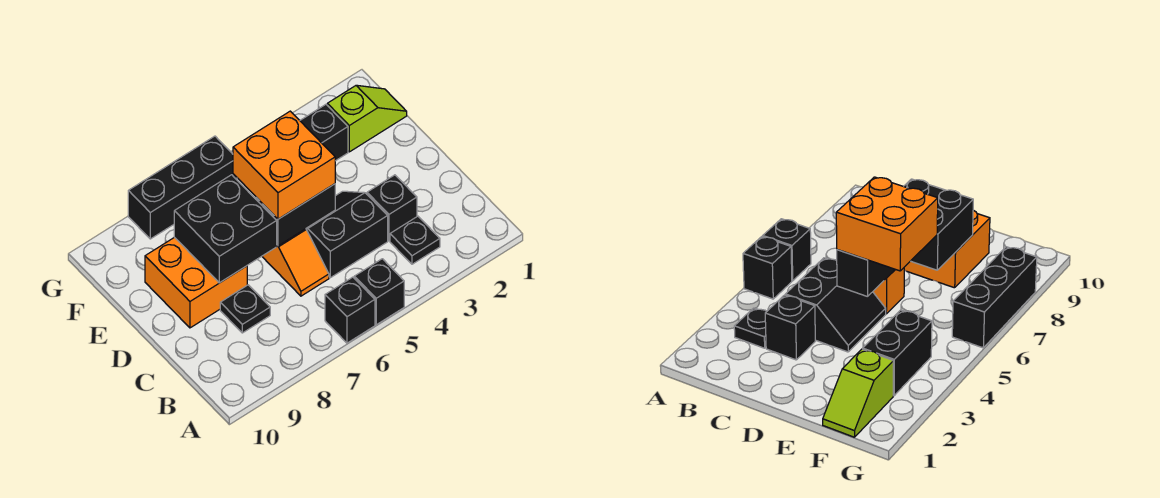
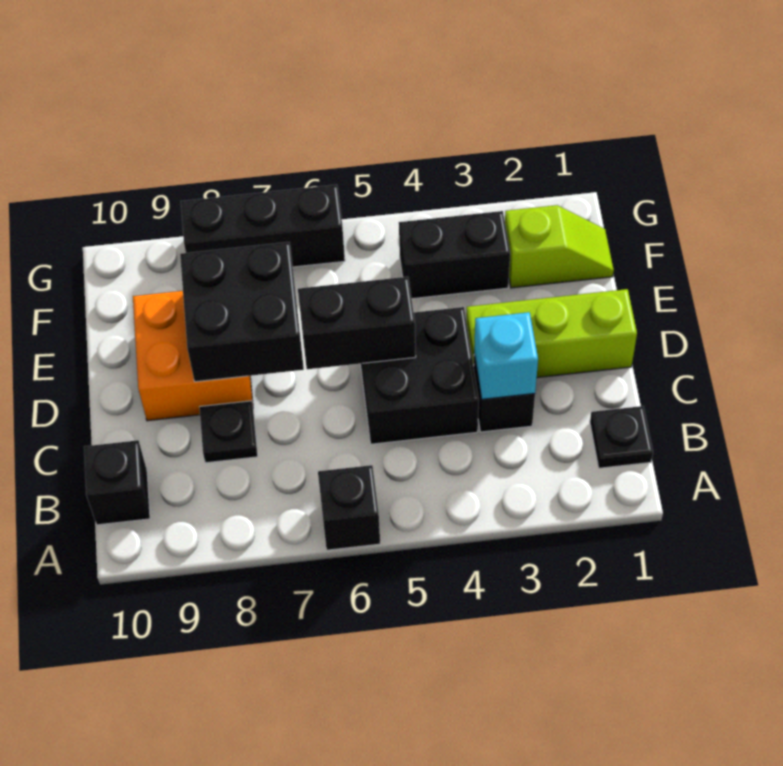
black 1x1 brick [354,259,404,325] -> black 1x1 brick moved to [84,440,150,525]
black 1x1 plate [390,216,440,264] -> black 1x1 plate moved to [590,406,653,468]
none -> cyan 1x1 brick [474,312,538,399]
black 2x2 slope [306,191,388,278] -> black 2x2 brick [361,307,479,444]
orange 1x2 slope [262,229,329,296] -> none
none -> lime 1x3 brick [466,289,637,378]
orange 2x2 brick [233,111,335,219] -> none

